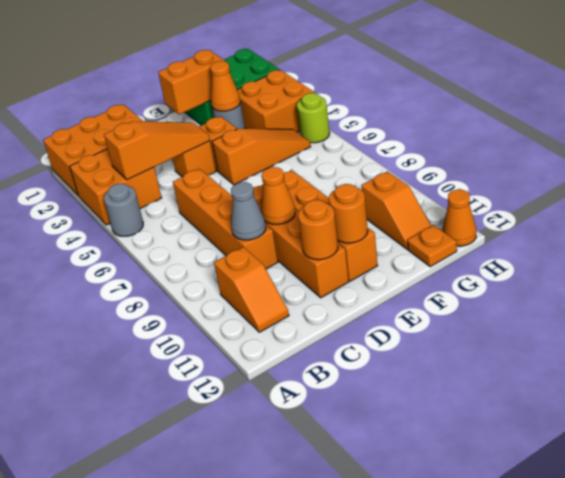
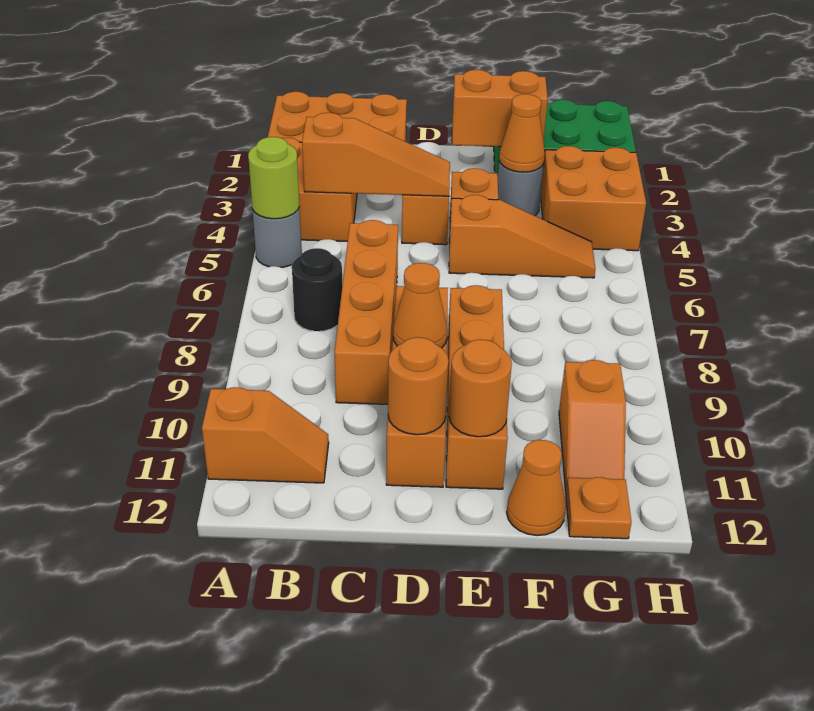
none -> black 1x1 round brick [292,248,342,331]
orange 1x2 slope [214,247,289,332] -> orange 1x2 slope turned to [202,387,329,483]
grey 1x1 cone [231,182,266,240] -> none
lime 1x1 round brick [297,93,330,143] -> lime 1x1 round brick moved to [248,137,299,219]
orange 1x1 cone [442,190,476,246] -> orange 1x1 cone moved to [507,440,566,535]

